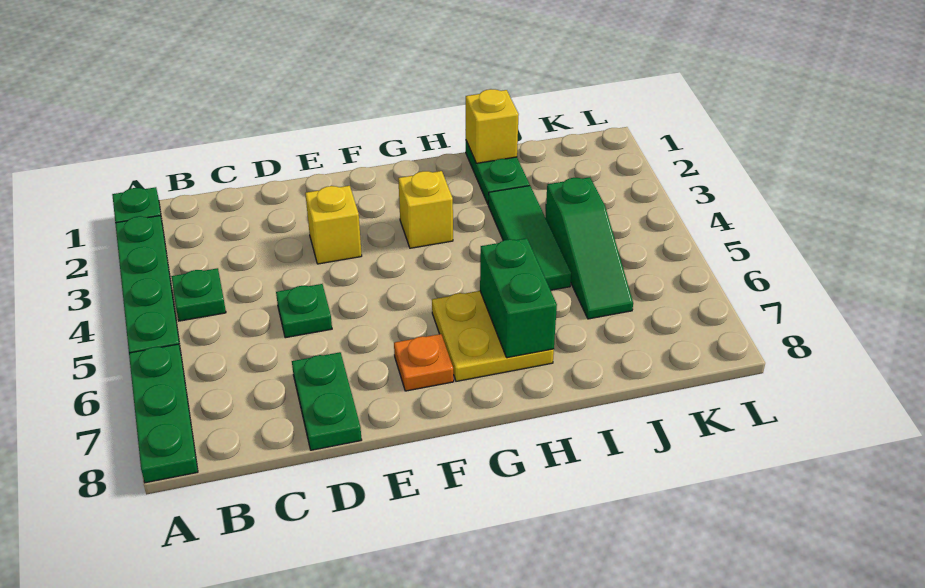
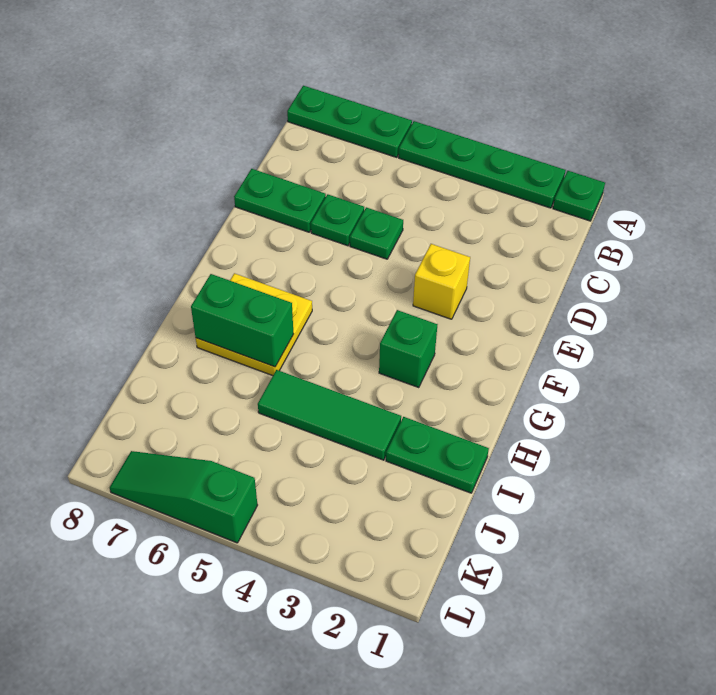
green 1x1 plate [171,268,226,321] -> green 1x1 plate moved to [311,194,364,246]
orange 1x1 plate [394,334,454,391] -> none
yellow 1x1 brick [398,171,453,248] -> green 1x1 brick [379,310,437,388]
yellow 1x1 brick [466,89,519,163] -> none
green 1x3 slope [545,177,633,319] -> green 1x3 slope moved to [110,451,257,543]

